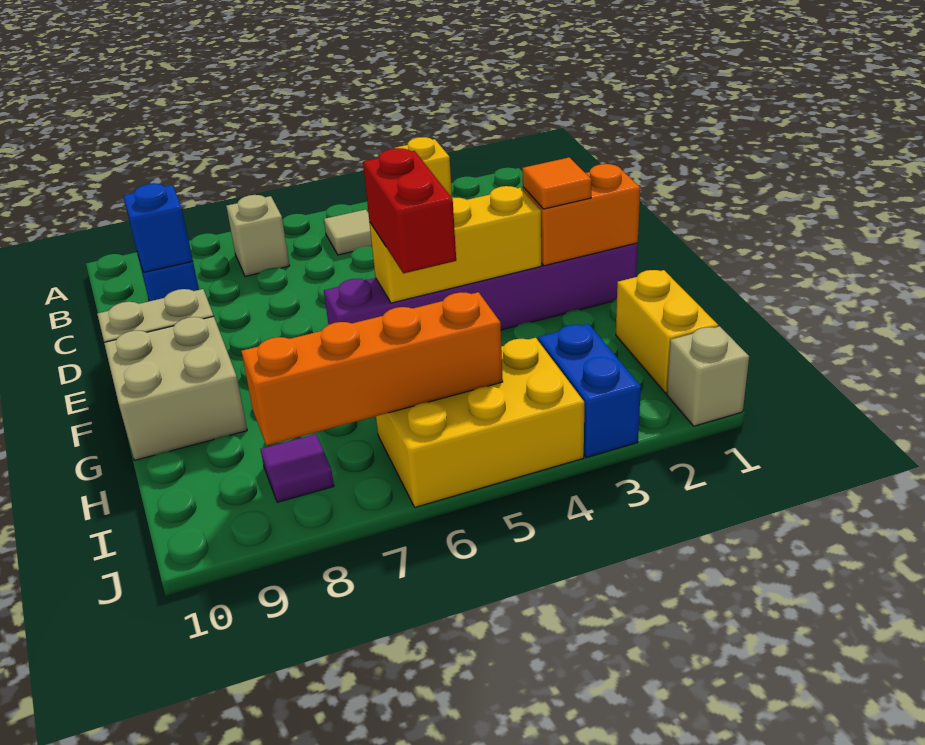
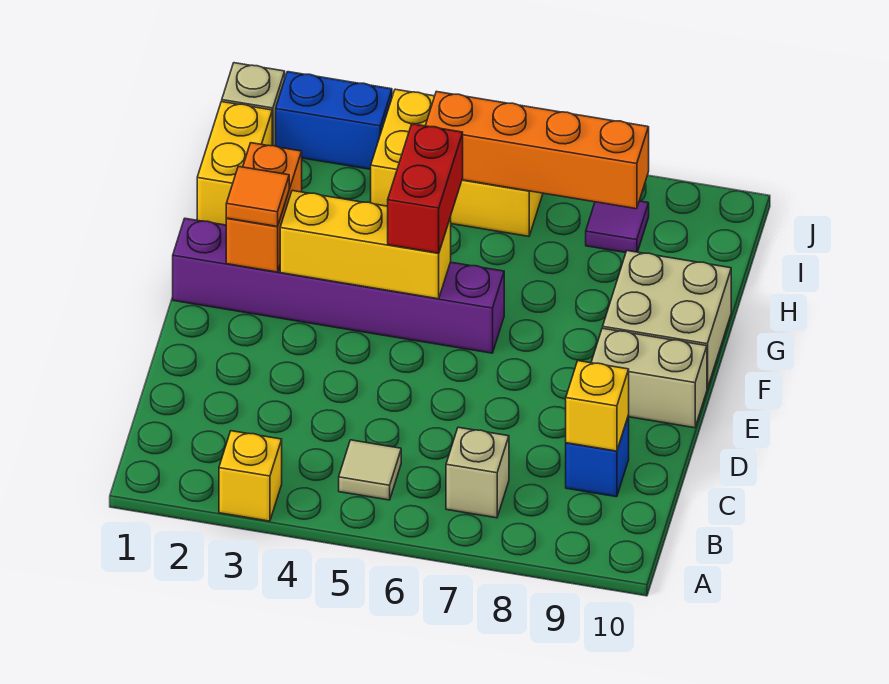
blue 1x1 brick [123,184,193,272] -> yellow 1x1 brick [566,361,629,451]
orange 1x2 brick [523,164,640,266] -> orange 1x2 brick turned to [226,143,302,272]
blue 1x2 brick [538,324,641,457] -> blue 1x2 brick turned to [276,72,392,169]

